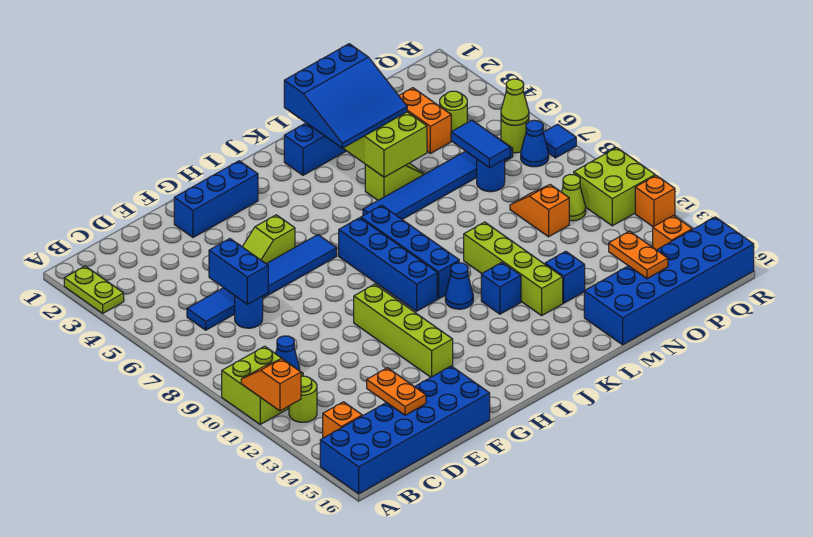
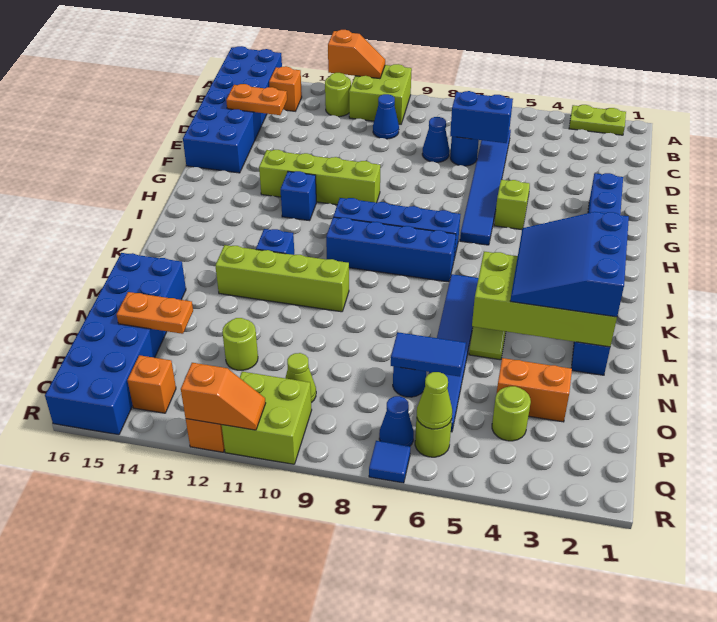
blue 1x1 cone [445,263,473,309] -> blue 1x1 cone moved to [422,117,449,162]
blue 1x1 brick [545,251,585,303] -> blue 1x1 brick moved to [281,171,316,221]
orange 1x2 slope [510,185,569,237] -> orange 1x2 slope moved to [181,363,266,430]
none -> lime 1x1 round brick [222,318,258,370]

